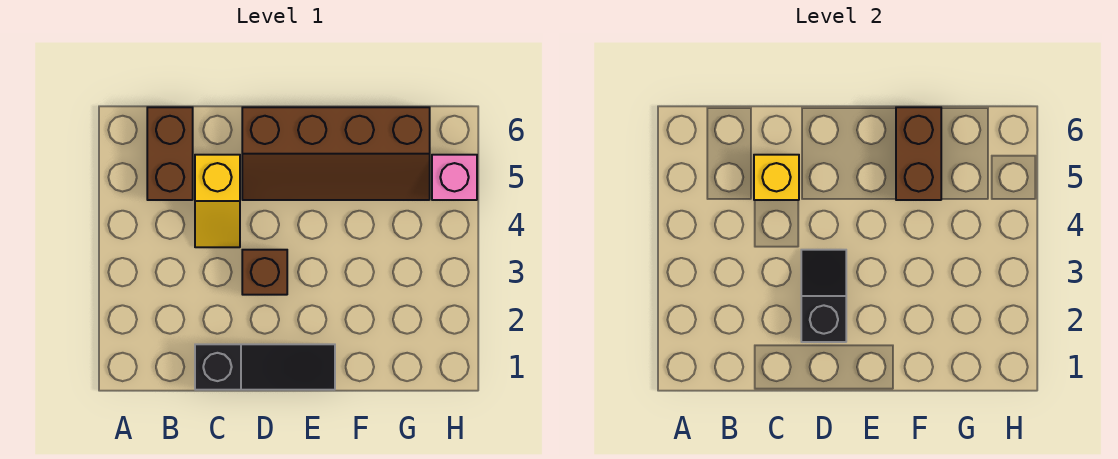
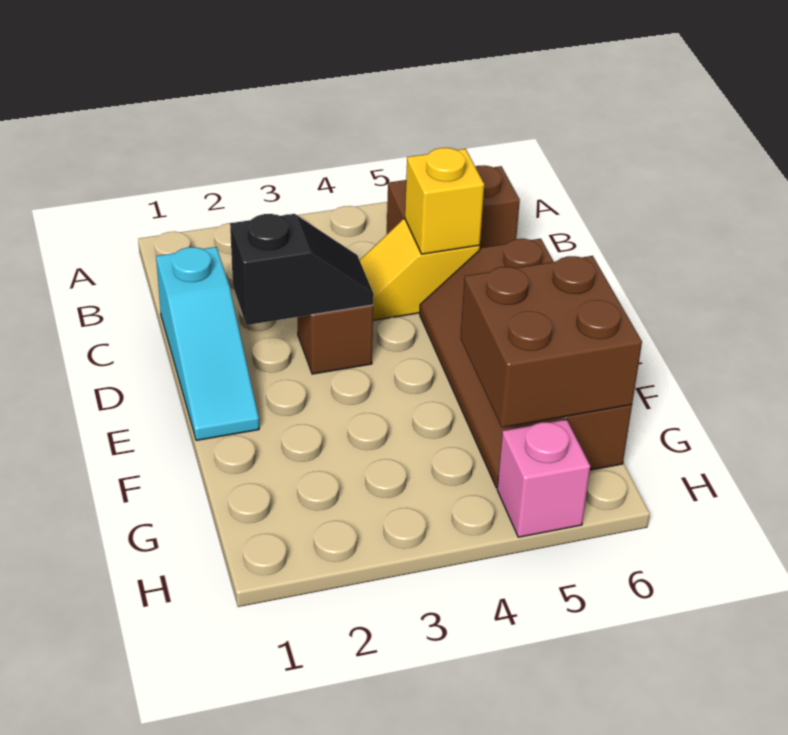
black 1x3 slope [195,344,335,390] -> cyan 1x3 slope [156,247,259,441]
brown 1x2 brick [896,107,941,200] -> brown 2x2 brick [460,256,642,428]

